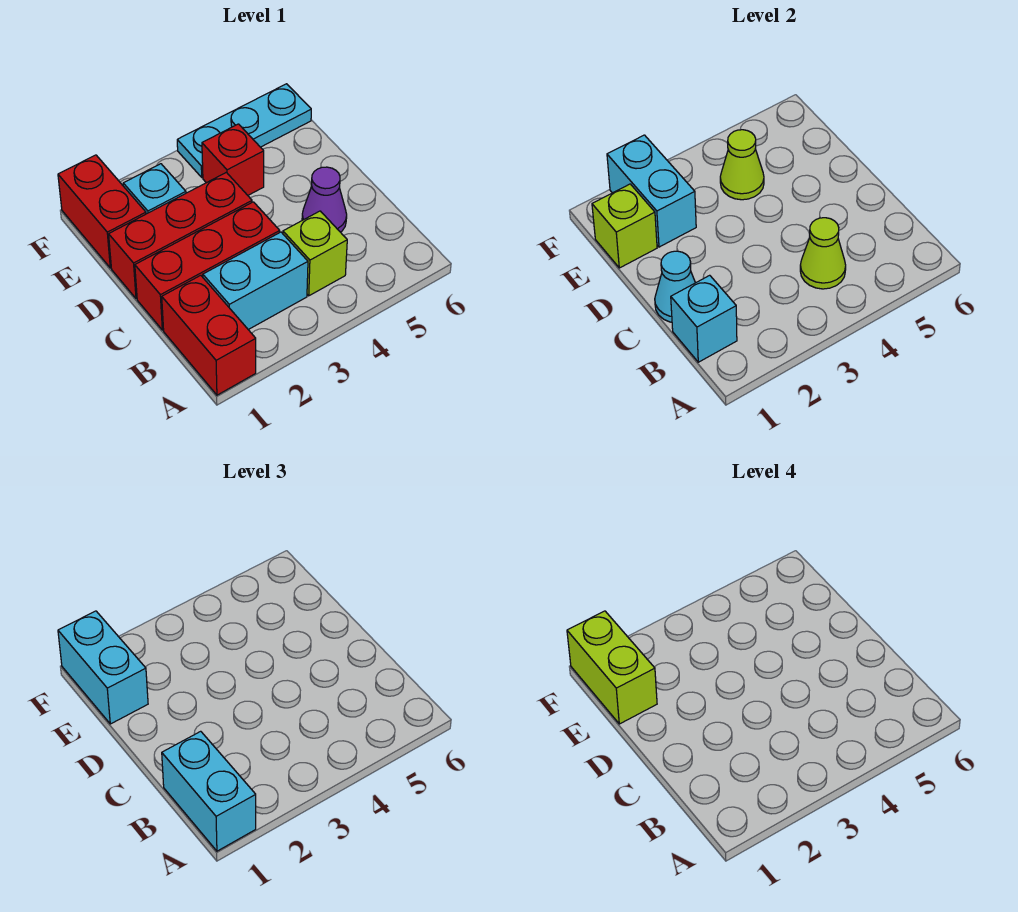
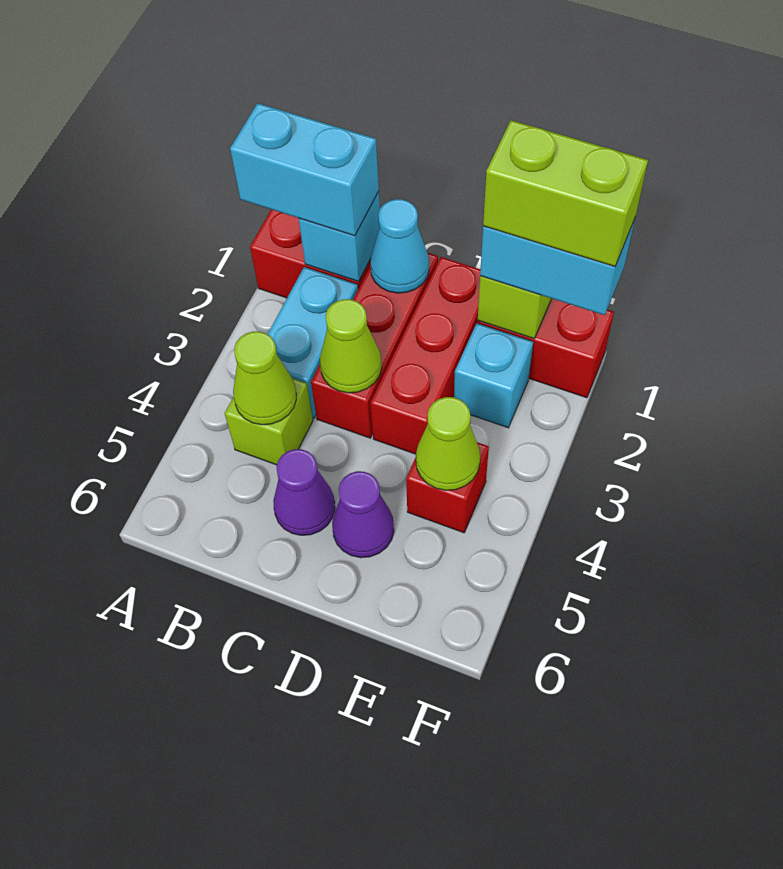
none -> lime 1x1 cone [320,299,382,393]
none -> purple 1x1 cone [332,471,394,558]
cyan 1x2 brick [607,135,696,247] -> none
cyan 1x3 plate [177,84,311,177] -> none

